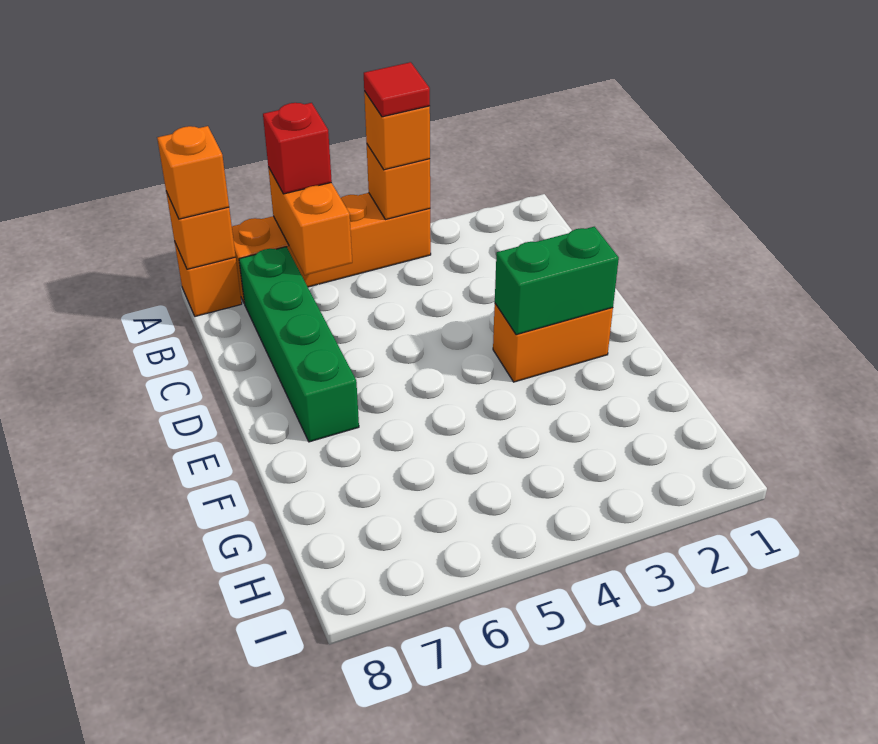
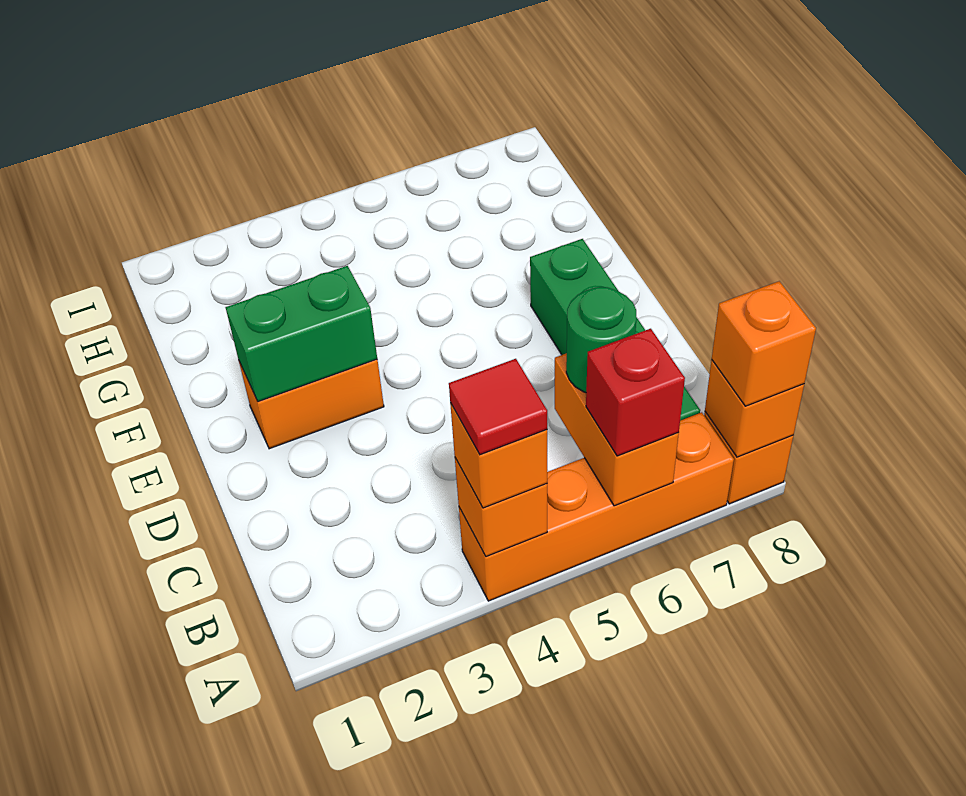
none -> green 1x1 round brick [566,287,636,392]

